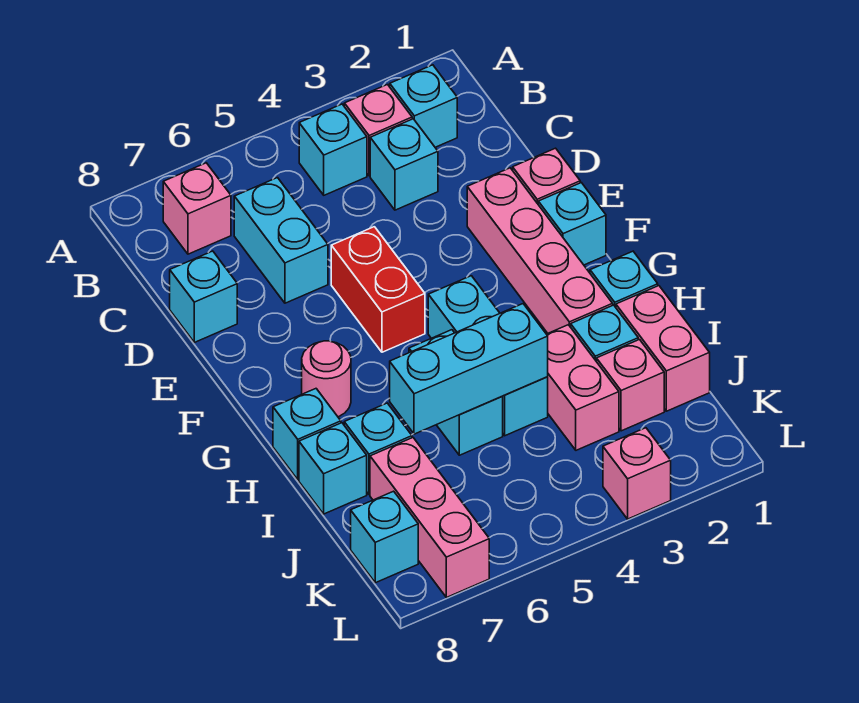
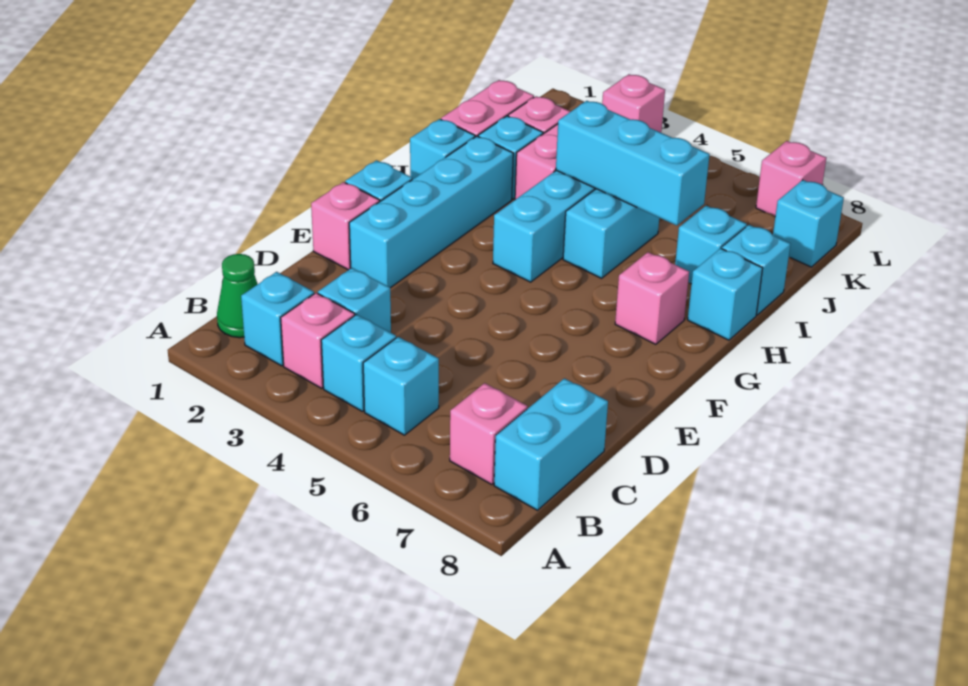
none -> green 1x1 cone [217,254,258,338]
cyan 1x2 brick [234,178,328,303] -> cyan 1x2 brick moved to [494,378,608,510]
cyan 1x1 brick [170,251,237,342] -> cyan 1x1 brick moved to [363,337,439,435]
pink 1x4 brick [467,168,613,333] -> cyan 1x4 brick [349,136,513,288]
red 1x2 brick [331,227,425,352] -> none
pink 1x1 round brick [302,341,351,417] -> pink 1x1 brick [615,252,689,344]
pink 1x3 brick [370,438,489,597] -> pink 1x1 brick [756,141,826,216]

